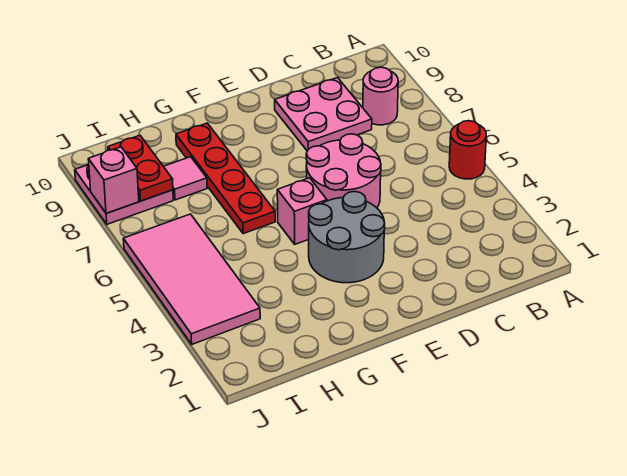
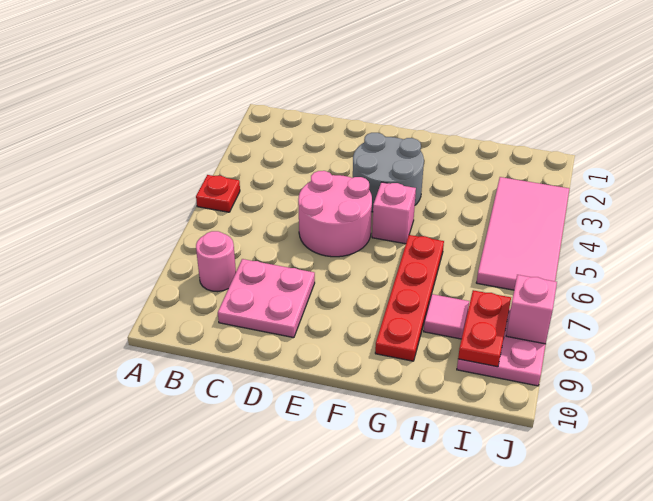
red 1x1 round brick [449,121,486,179] -> red 1x1 plate [196,175,240,212]

